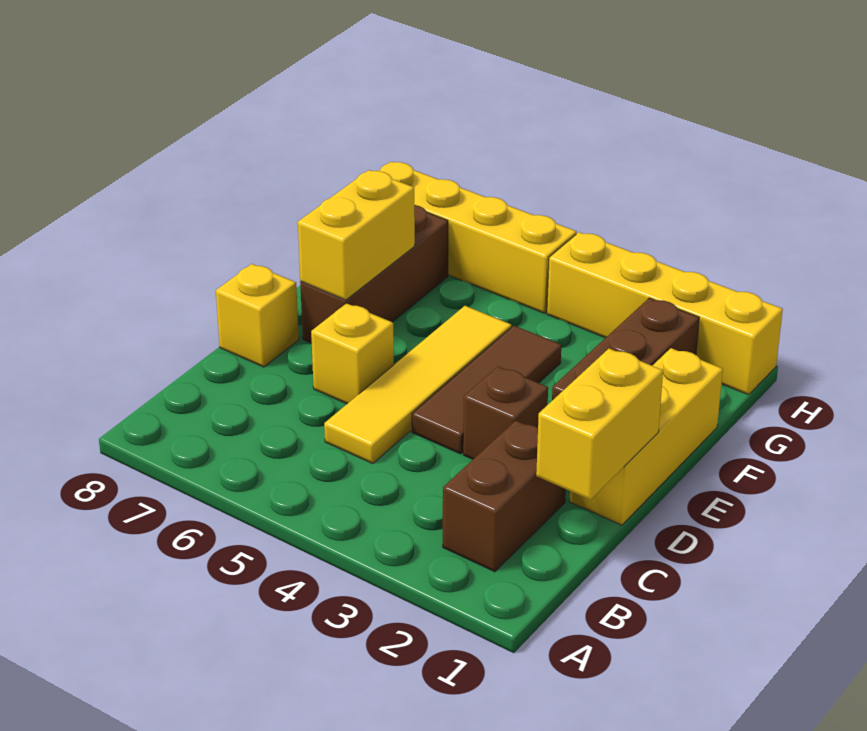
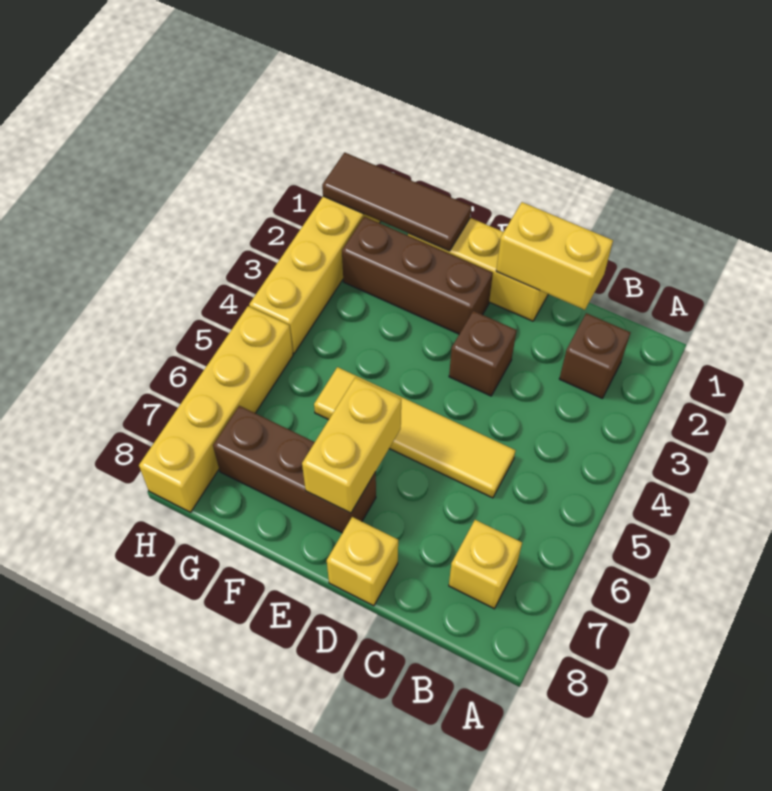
brown 1x2 brick [443,421,566,572] -> brown 1x1 brick [559,313,630,398]
brown 1x3 tile [412,326,561,454] -> brown 1x3 tile moved to [322,152,471,251]
yellow 1x1 brick [311,303,394,404] -> yellow 1x1 brick moved to [449,520,522,609]
yellow 1x2 brick [298,170,415,300] -> yellow 1x2 brick turned to [302,378,401,513]

